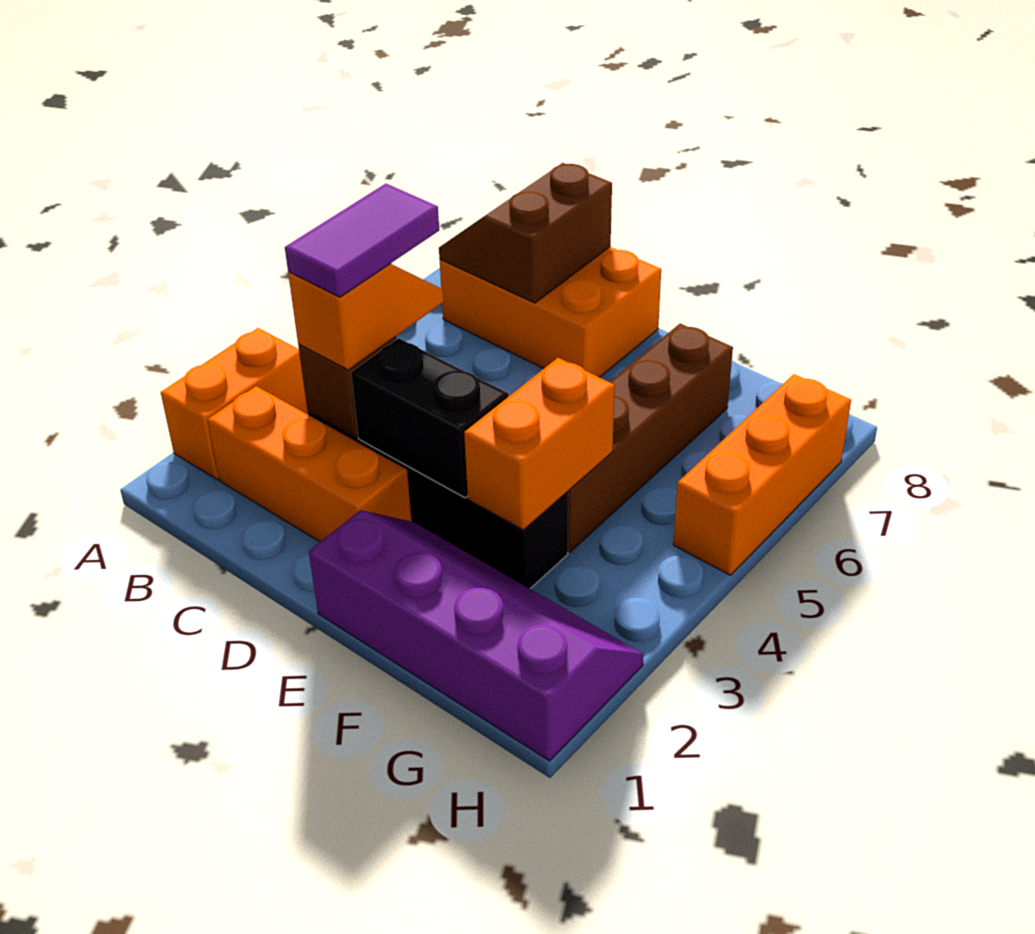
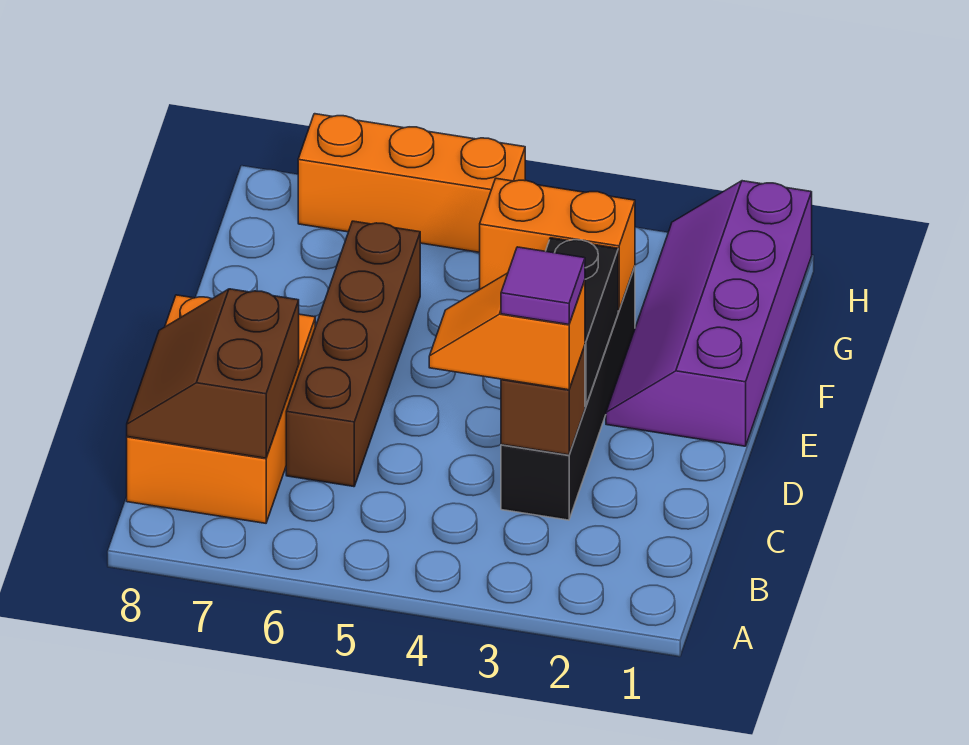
orange 1x2 brick [161,328,308,480] -> none
orange 1x3 brick [208,386,412,542] -> none
brown 2x2 slope [439,163,612,303] -> brown 2x2 slope turned to [127,289,299,458]
purple 1x2 tile [285,184,439,297] -> purple 1x1 tile [501,247,585,324]
brown 1x4 brick [568,324,733,552] -> brown 1x4 brick turned to [286,221,420,487]

